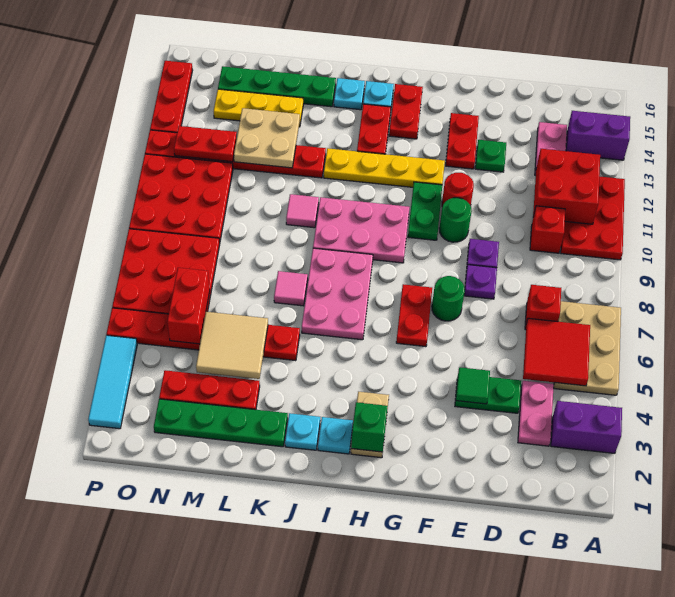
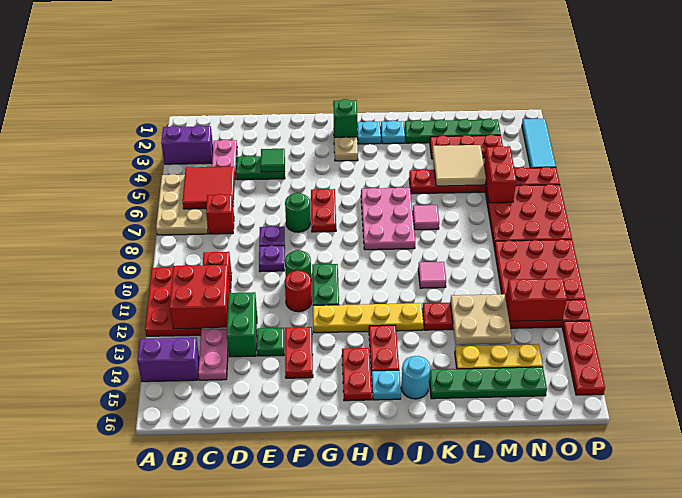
none -> green 1x2 brick [227,292,257,357]
pink 2x3 plate [313,197,410,263] -> none
cyan 1x1 plate [334,78,365,110] -> cyan 1x1 round brick [401,356,430,399]
red 1x2 plate [174,126,237,162] -> red 1x2 brick [506,279,567,321]

